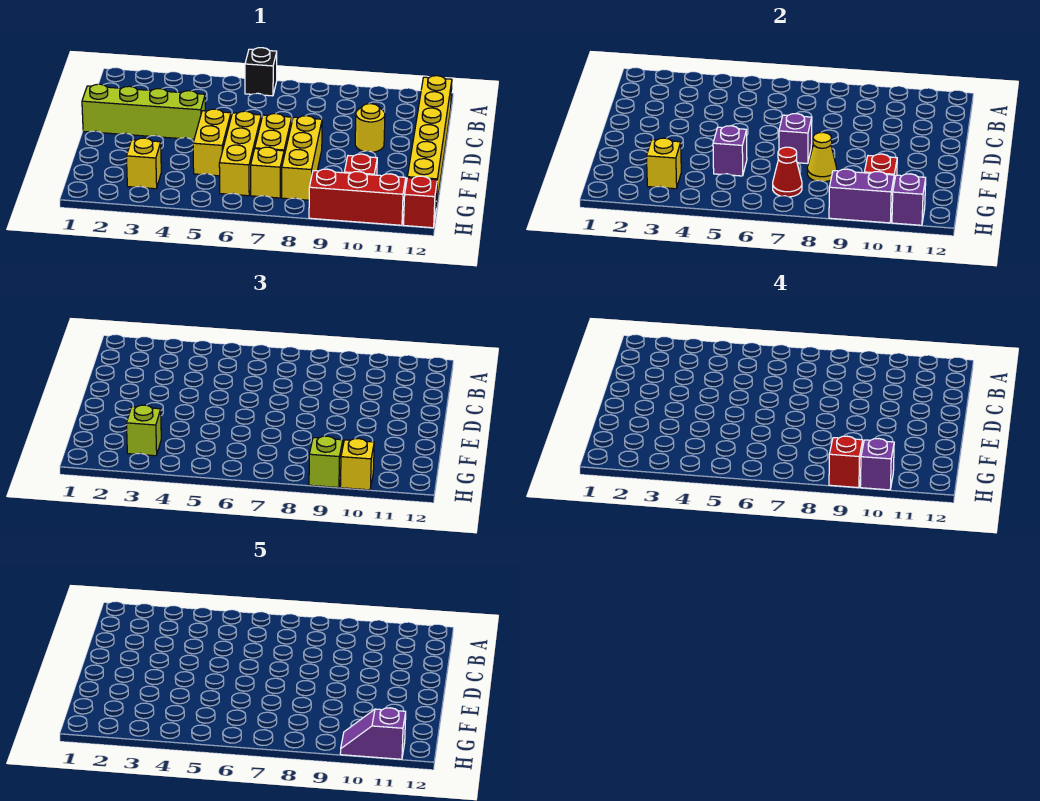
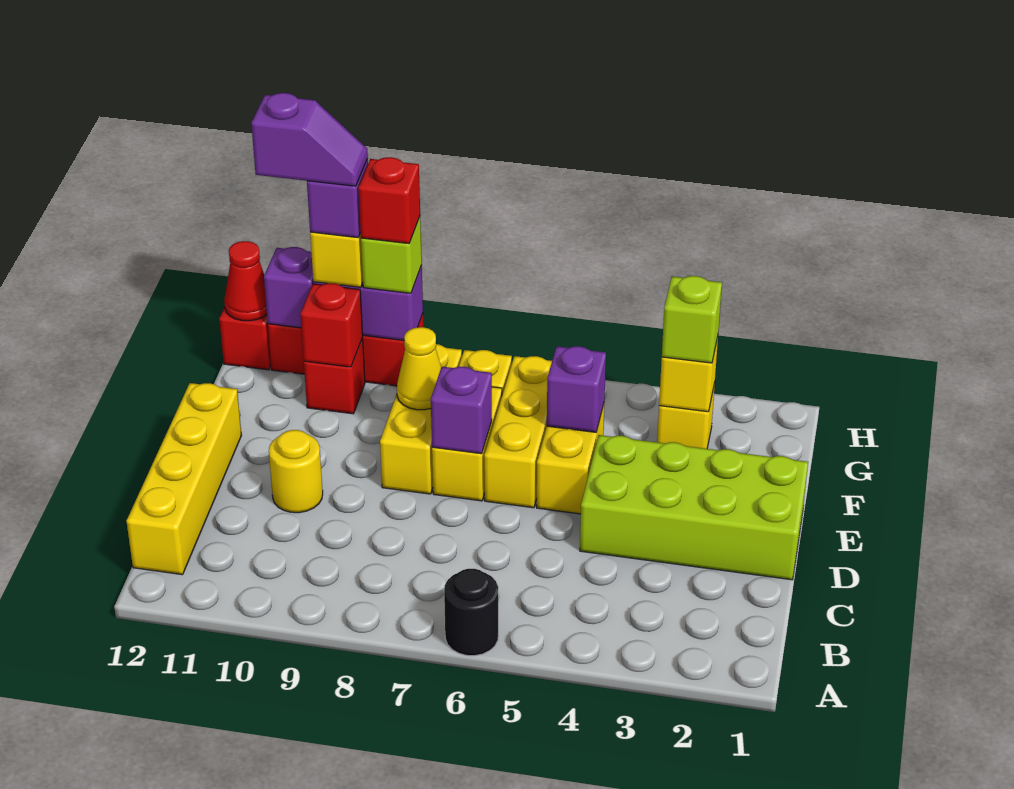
black 1x1 brick [245,48,277,96] -> black 1x1 round brick [444,569,498,656]
yellow 1x6 brick [407,76,452,208] -> yellow 1x4 brick [127,383,242,575]
lime 1x4 brick [82,84,205,140] -> lime 2x4 brick [580,435,808,580]
red 1x1 cone [773,147,802,197] -> red 1x1 cone moved to [224,241,267,321]

